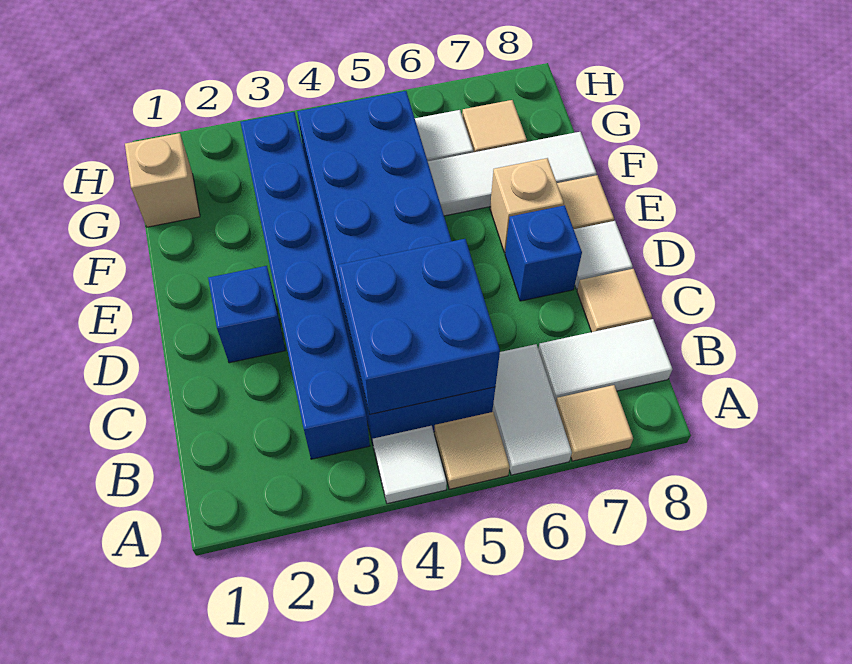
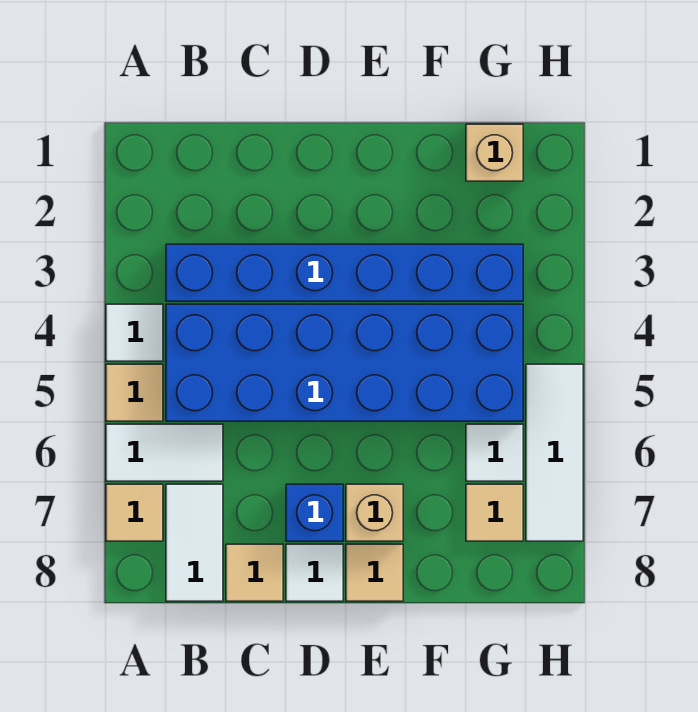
blue 2x2 brick [338,239,500,414] -> none
blue 1x1 brick [208,266,285,363] -> none
white 1x3 tile [428,132,597,216] -> white 1x3 tile moved to [526,364,583,541]

